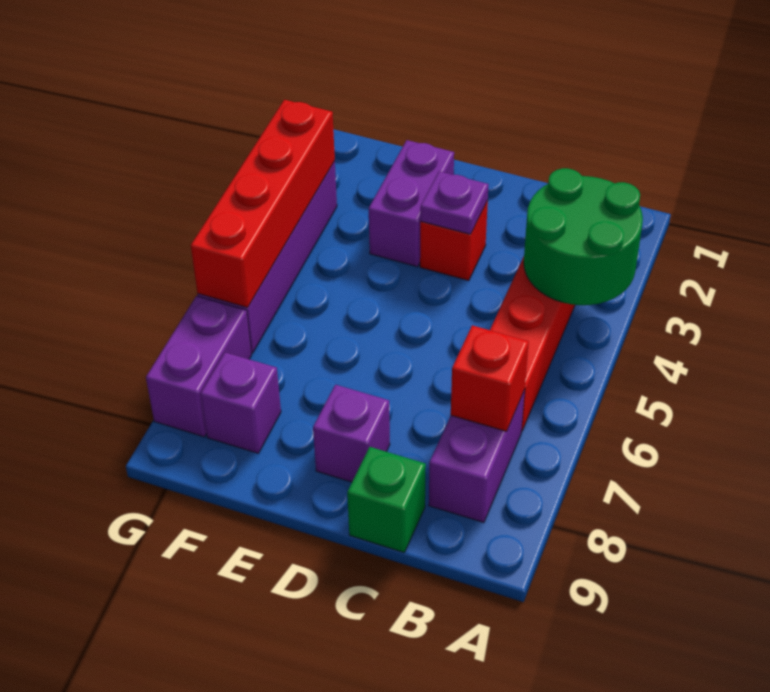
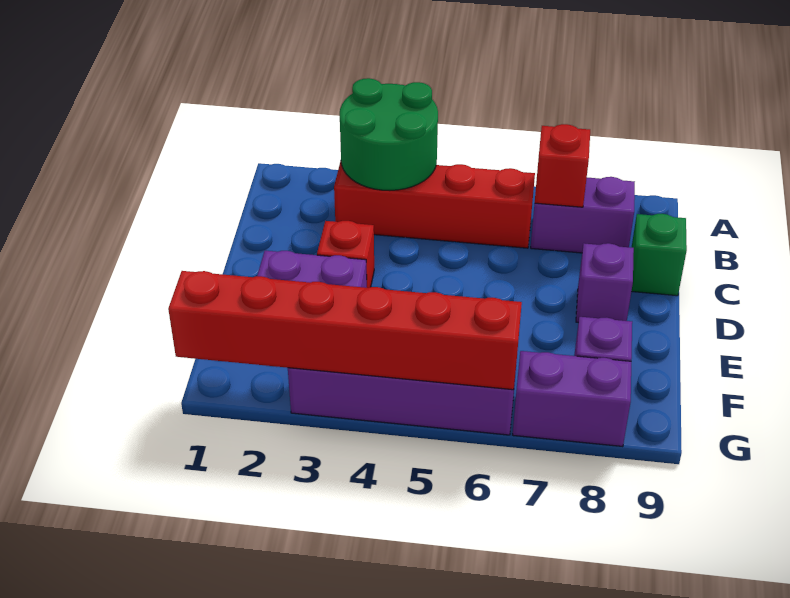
purple 1x1 plate [420,171,489,234] -> none
red 1x4 brick [191,100,335,308] -> red 1x6 brick [168,271,522,390]

